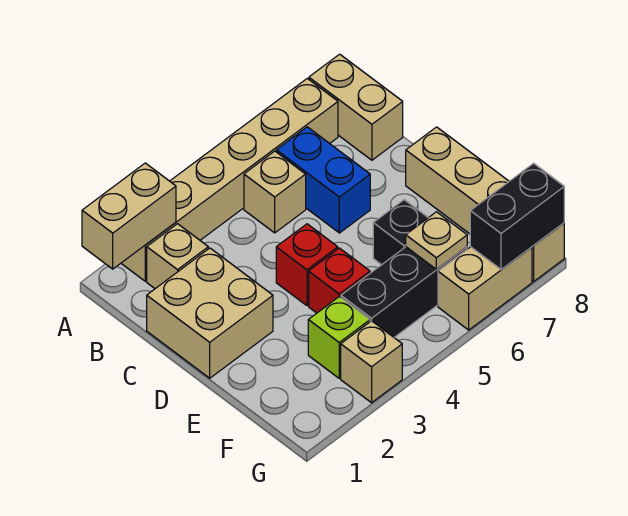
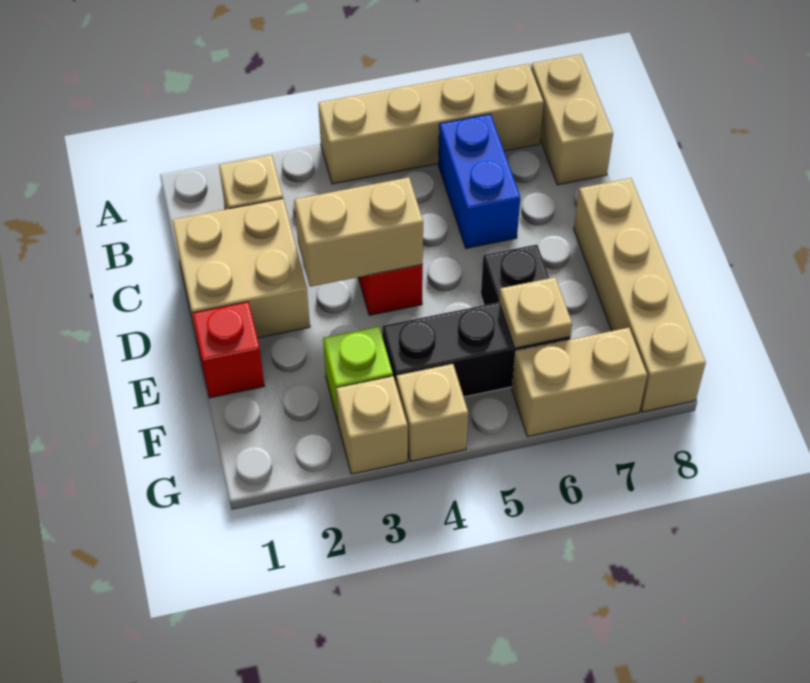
tan 1x2 brick [82,163,176,269] -> tan 1x2 brick moved to [294,177,423,287]
tan 1x6 brick [121,78,338,281] -> tan 1x4 brick [318,64,544,184]
tan 1x1 brick [244,151,306,233] -> tan 1x1 brick moved to [396,364,468,461]
red 1x1 brick [309,248,370,313] -> red 1x1 brick moved to [192,302,264,398]
black 1x2 brick [470,163,564,270] -> none

